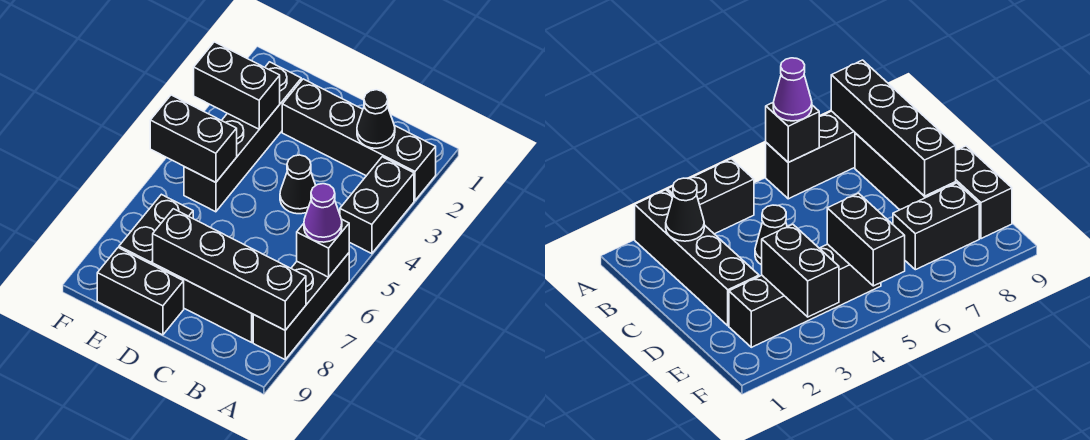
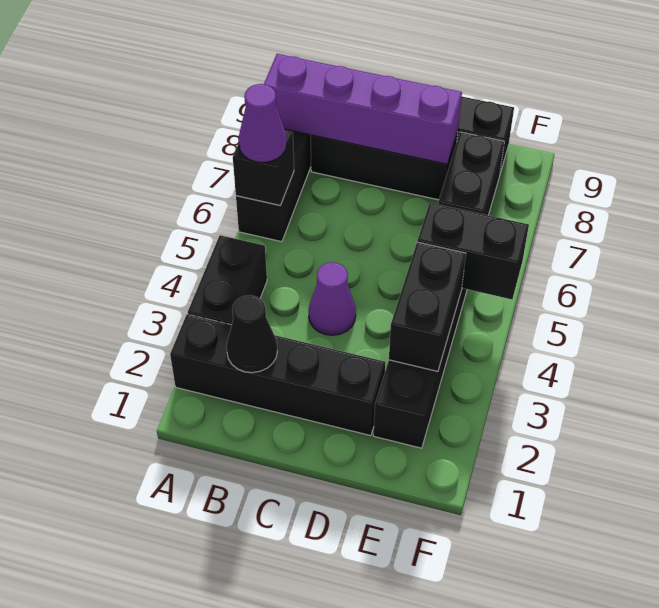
black 1x4 brick [153,209,306,330] -> purple 1x4 brick [264,54,462,164]
black 1x1 cone [280,155,316,214] -> purple 1x1 cone [308,262,356,335]
black 1x2 brick [194,42,280,129] -> black 1x2 brick turned to [389,242,466,371]

